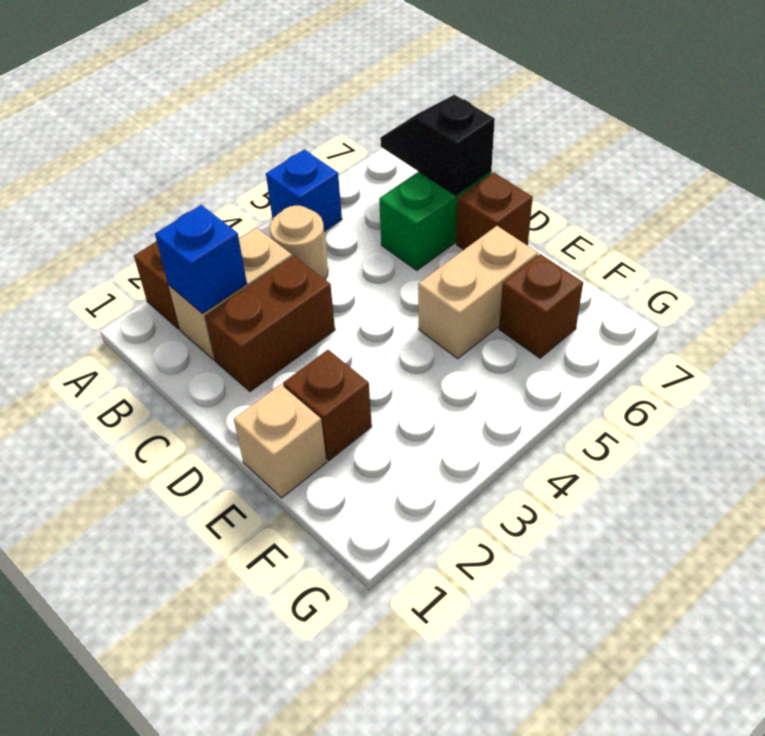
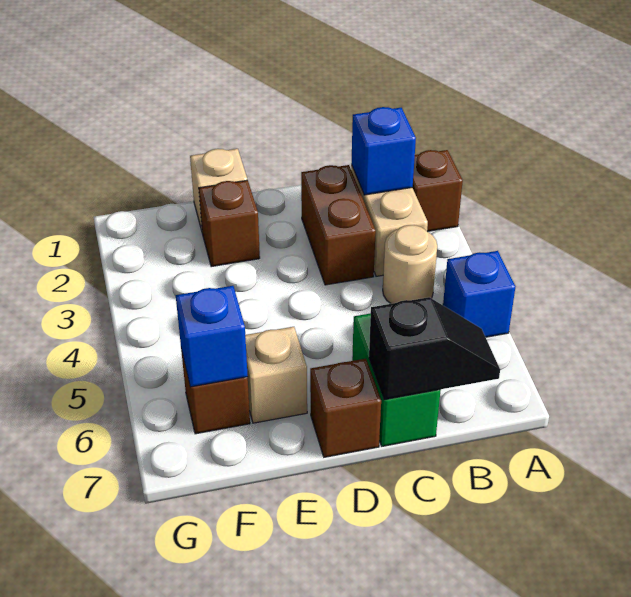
tan 1x2 brick [418,226,538,359] -> tan 1x1 brick [245,327,307,423]
none -> blue 1x1 brick [176,286,248,387]

